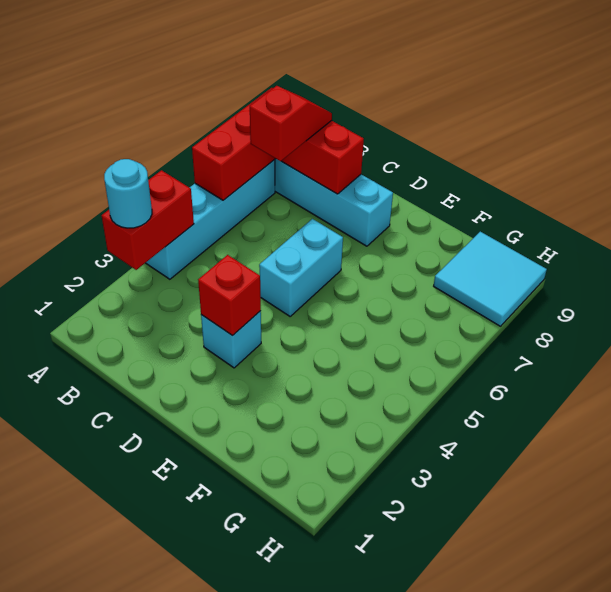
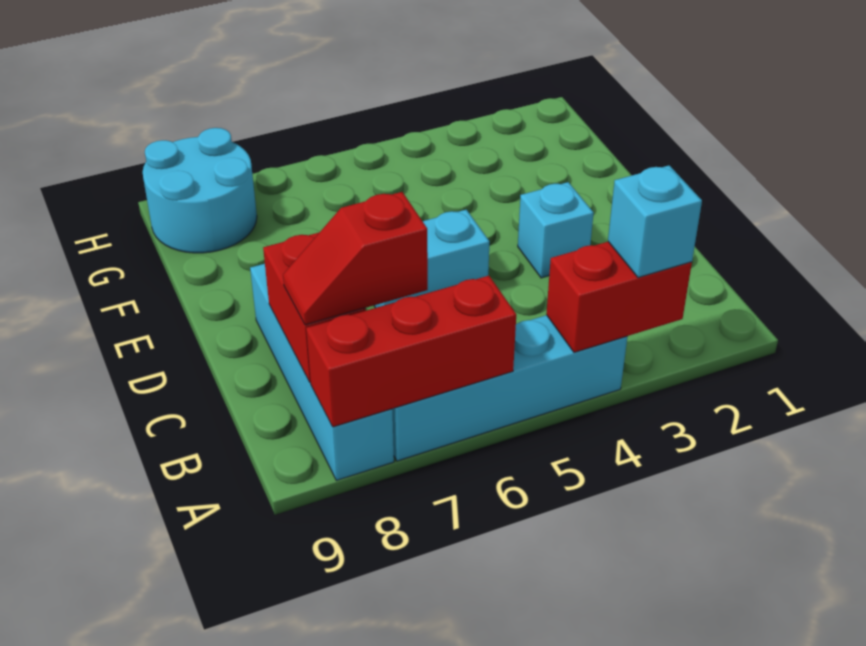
cyan 1x1 round brick [104,159,152,228] -> cyan 1x1 brick [608,165,702,278]
red 1x1 brick [198,255,261,336] -> none
cyan 2x2 tile [434,232,547,326] -> cyan 2x2 round brick [143,128,257,253]

